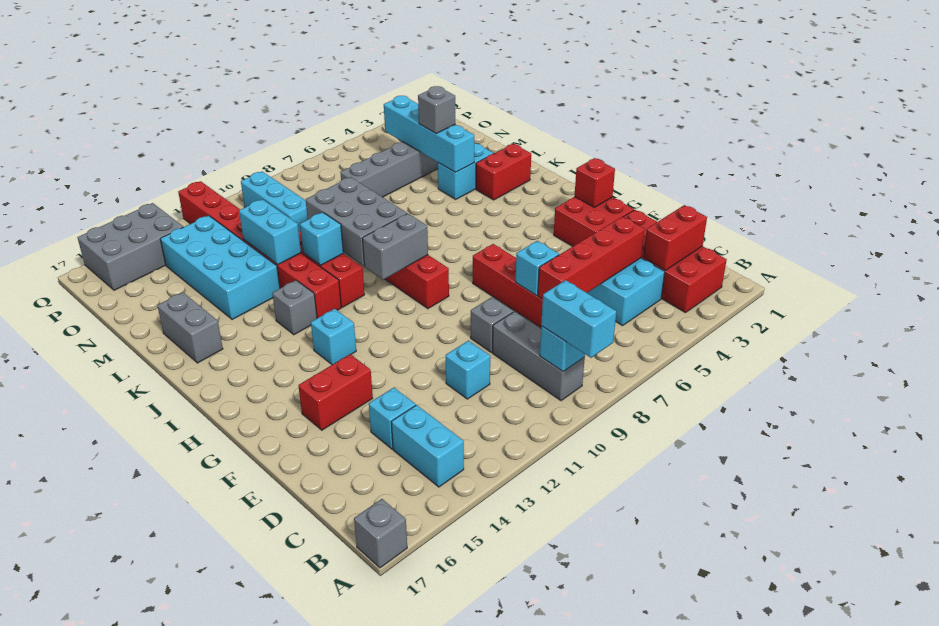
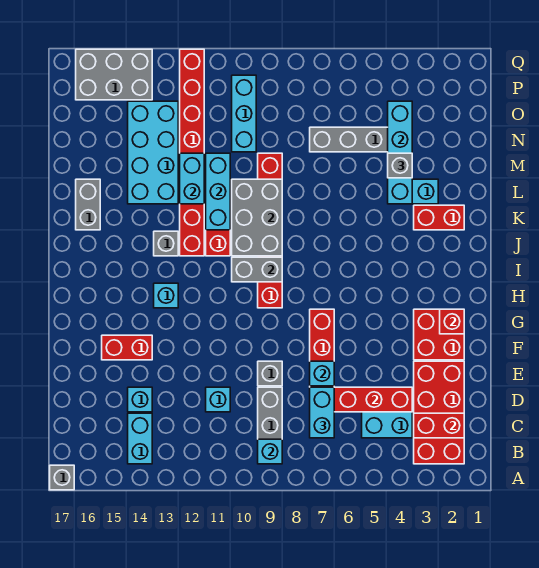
cyan 1x2 brick [541,280,616,358] -> cyan 1x2 brick moved to [310,387,334,438]
cyan 1x1 brick [300,212,343,265] -> cyan 1x3 brick [206,153,230,230]

